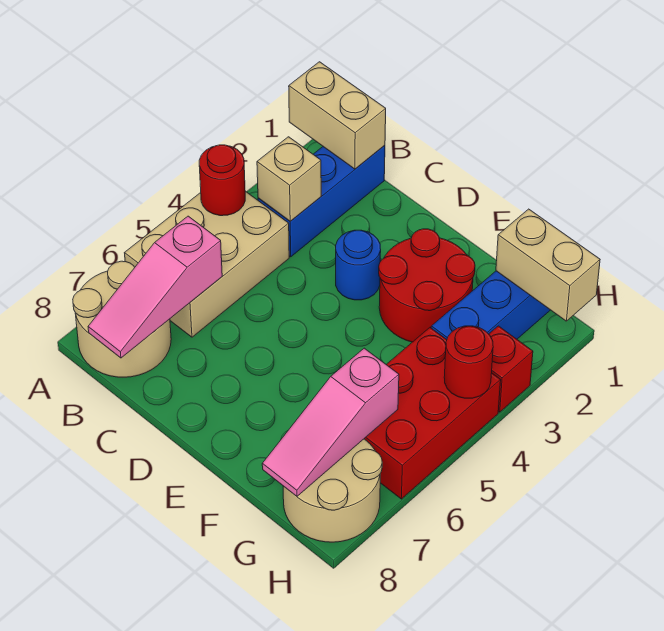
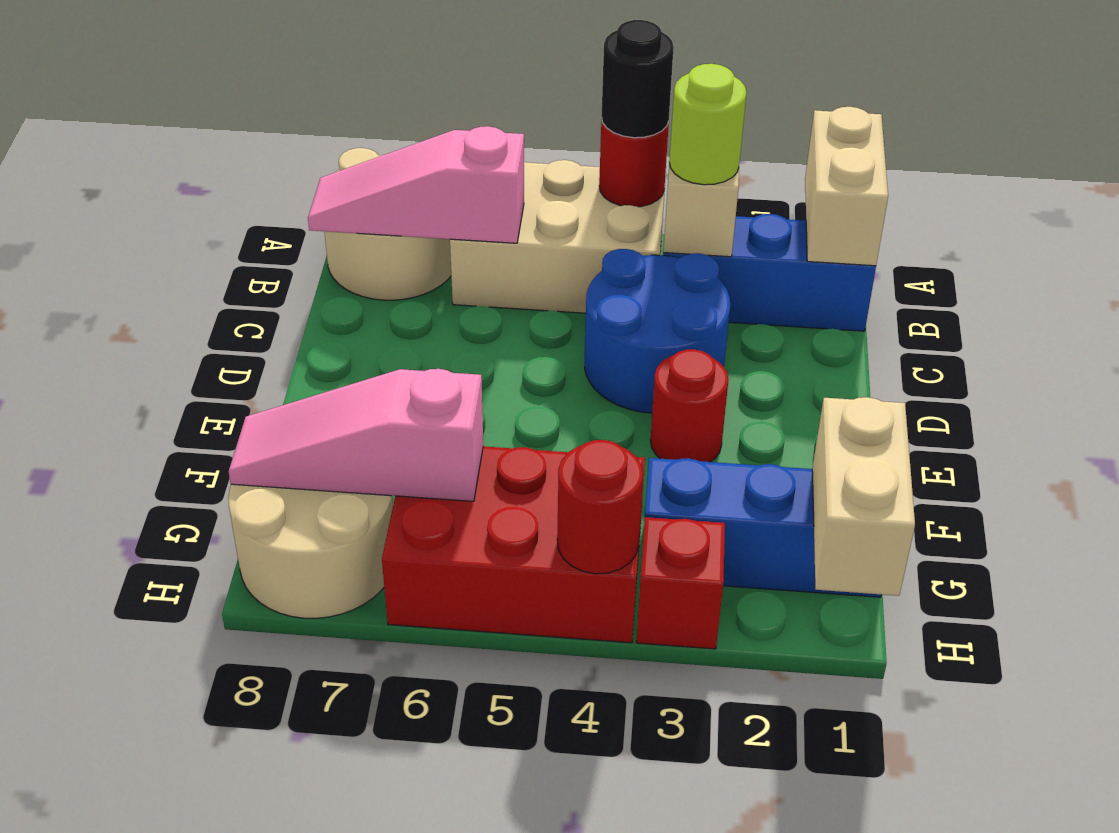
none -> black 1x1 round brick [602,20,674,138]
none -> lime 1x1 round brick [669,64,746,185]
blue 1x1 round brick [336,230,381,300] -> blue 2x2 round brick [585,249,730,413]
red 2x2 round brick [379,229,475,342] -> red 1x1 round brick [650,349,729,462]

